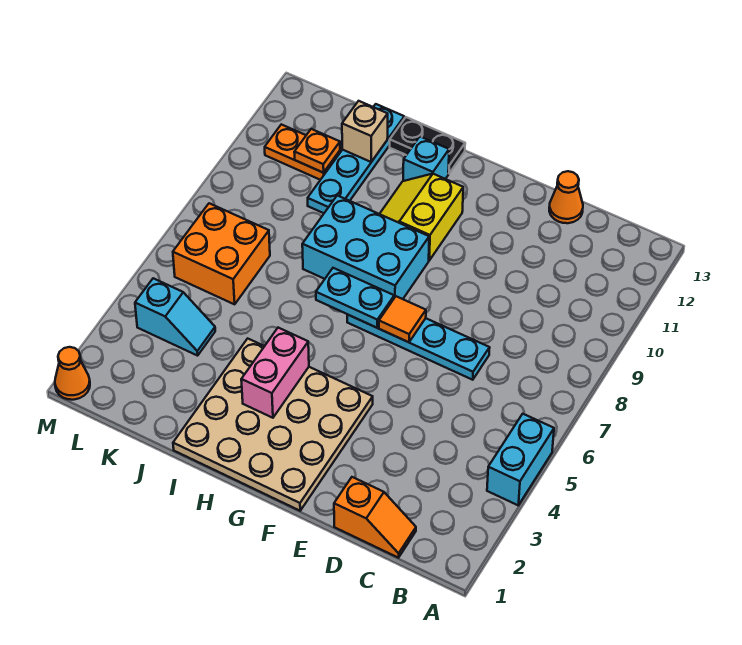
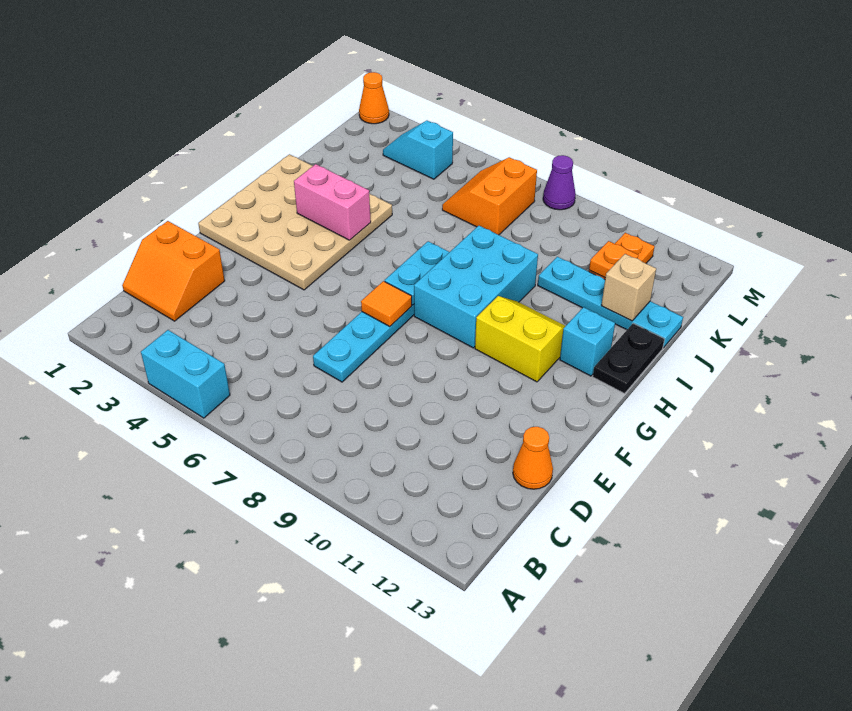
orange 1x2 slope [334,477,416,558] -> orange 2x2 slope [122,221,225,321]
cyan 1x2 slope [135,278,215,356] -> cyan 1x2 slope turned to [383,121,453,179]
orange 2x2 brick [173,203,270,304] -> orange 2x2 slope [442,157,537,235]
none -> purple 1x1 cone [543,155,576,210]

